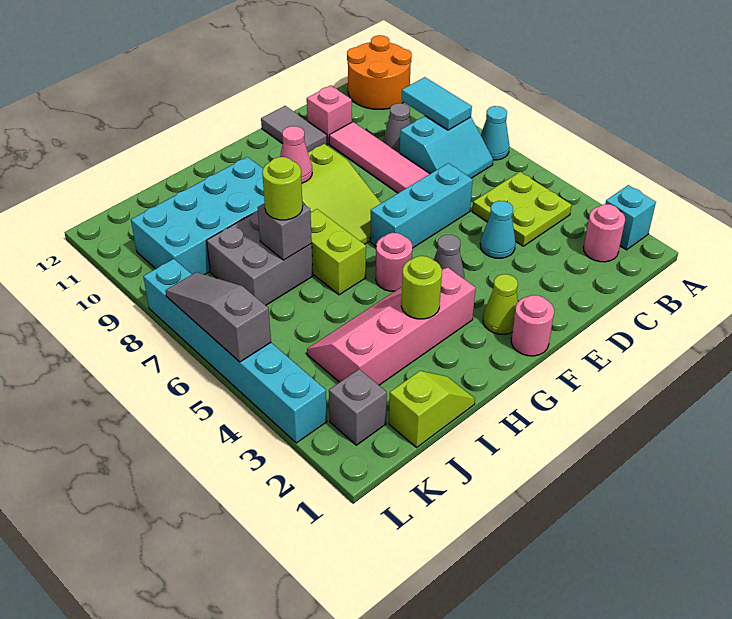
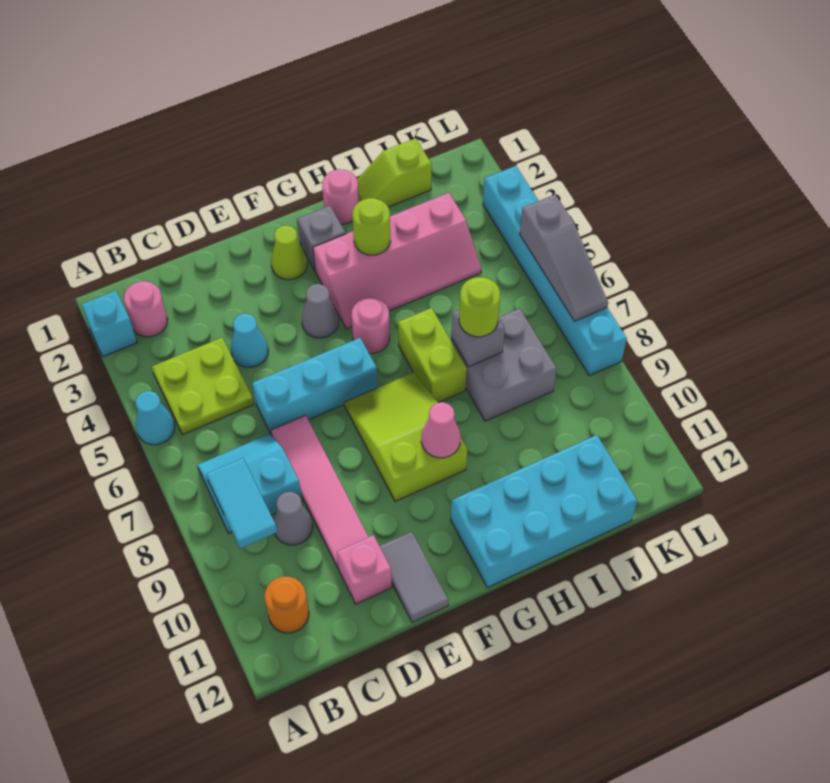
cyan 1x1 cone [481,106,509,160] -> cyan 1x1 cone moved to [135,391,175,445]
orange 2x2 round brick [347,35,412,109] -> orange 1x1 round brick [265,577,309,633]
pink 1x1 round brick [511,295,554,356] -> pink 1x1 round brick moved to [322,169,359,224]
cyan 2x4 brick [131,157,265,275] -> cyan 2x4 brick moved to [451,435,637,588]
grey 1x1 brick [329,369,387,445] -> grey 1x1 brick moved to [297,206,346,270]

